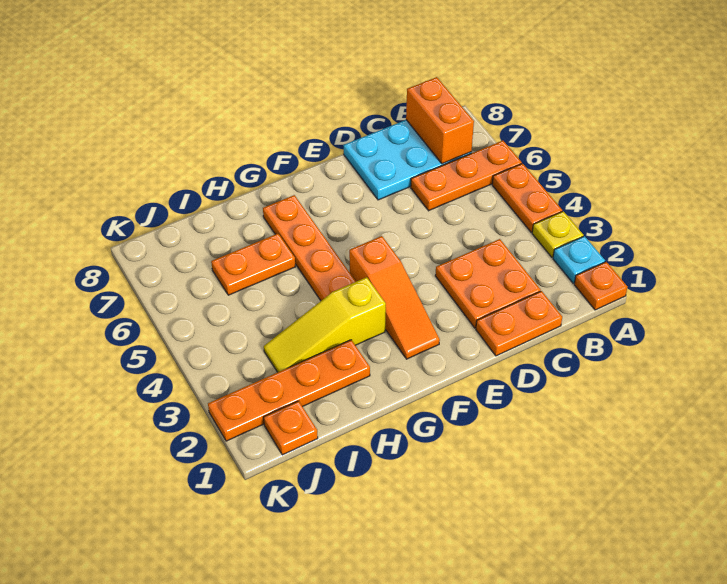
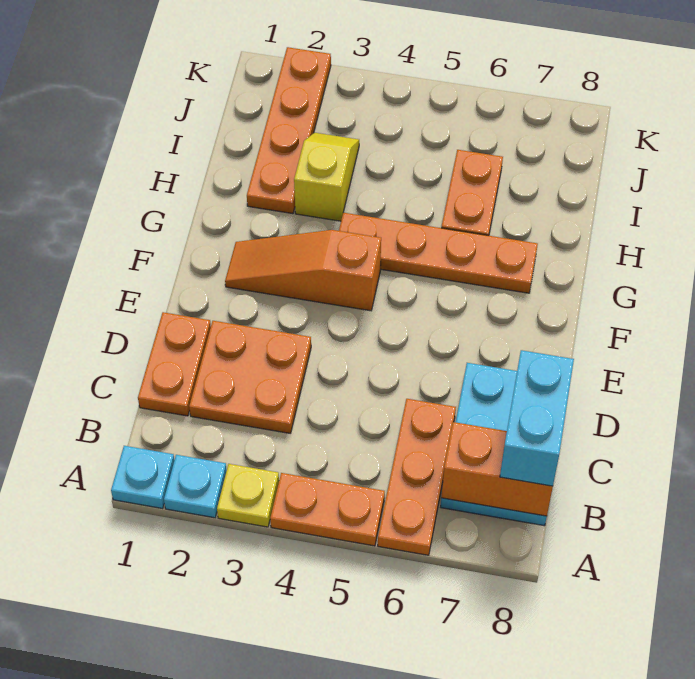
orange 1x1 plate [574,262,628,310] -> cyan 1x1 plate [111,446,174,509]
none -> cyan 1x2 brick [500,350,574,486]
yellow 1x3 slope [264,277,386,372] -> yellow 1x2 slope [294,133,359,221]
orange 1x1 plate [264,401,318,455] -> none

